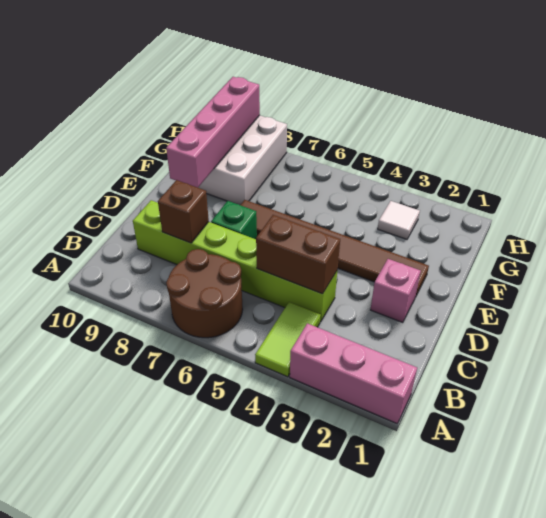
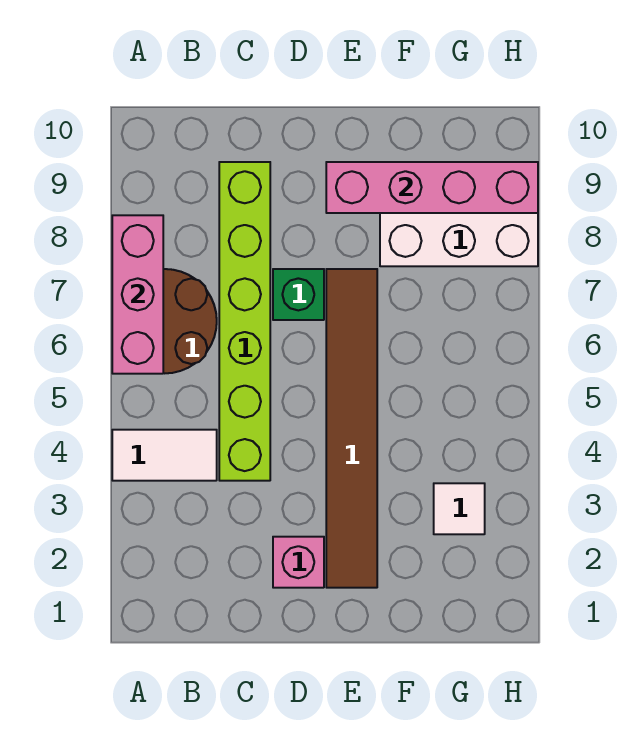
pink 1x3 brick [290,323,417,424] -> pink 1x3 brick moved to [112,215,163,374]
lime 1x2 tile [255,302,321,377] -> white 1x2 tile [112,430,217,481]
brown 1x2 brick [256,215,340,294] -> none
brown 1x1 brick [158,180,209,243] -> none

